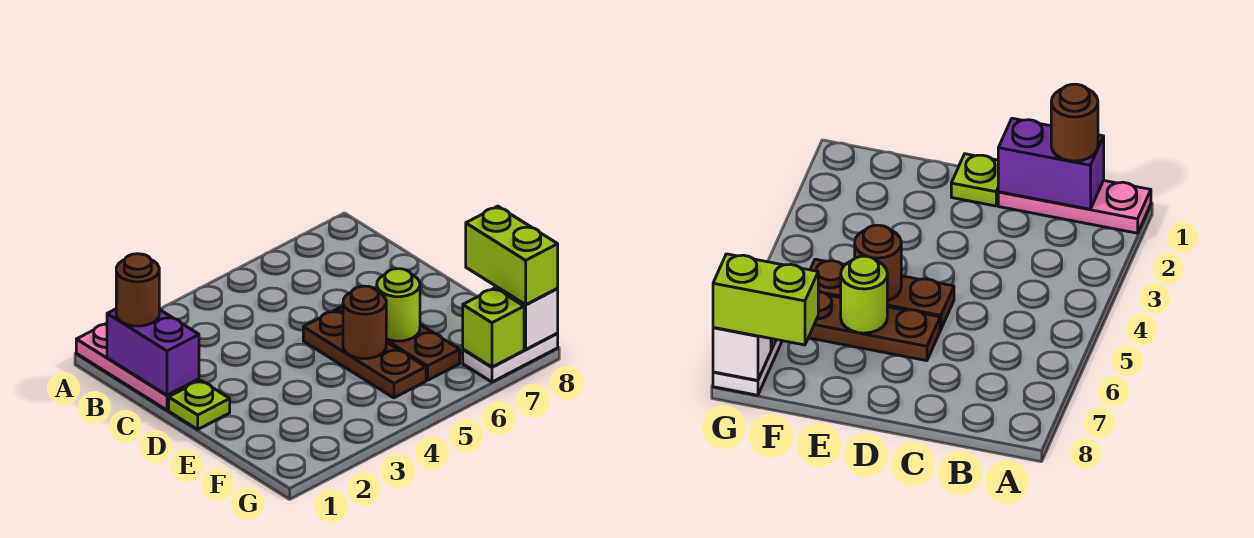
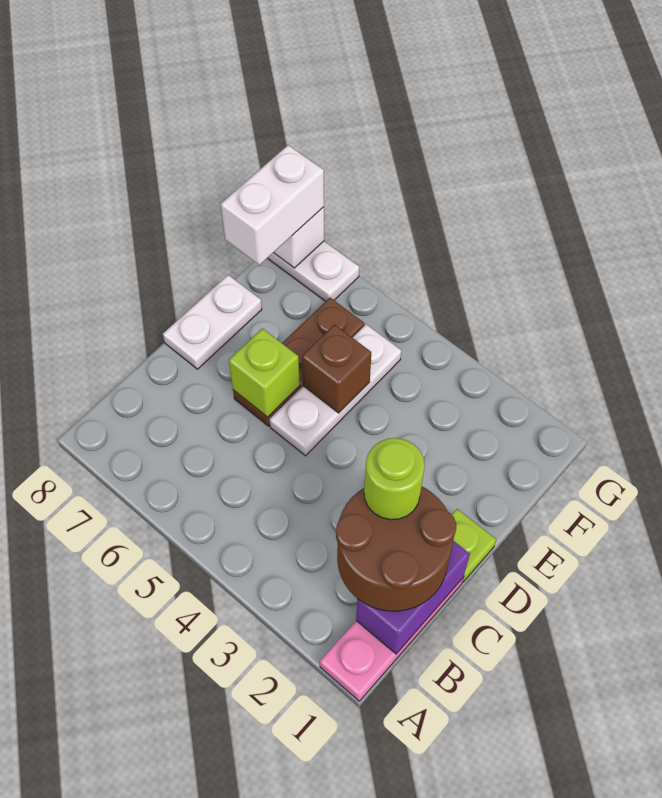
brown 1x1 round brick [116,254,159,326] -> brown 2x2 round brick [336,486,456,611]
brown 1x3 plate [303,310,426,398] -> white 1x3 plate [270,324,401,456]
none -> white 1x2 plate [163,275,262,369]
brown 1x1 round brick [343,286,386,359] -> brown 1x1 brick [302,325,371,413]
lime 1x1 round brick [377,269,420,341] -> lime 1x1 round brick moved to [364,438,425,520]
lime 1x2 brick [466,206,558,305] -> white 1x2 brick [221,145,324,265]
lime 1x1 brick [463,288,524,367] -> lime 1x1 brick moved to [229,328,300,417]

